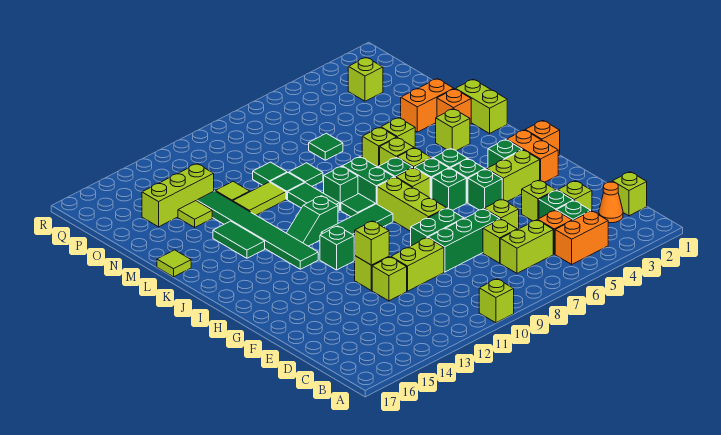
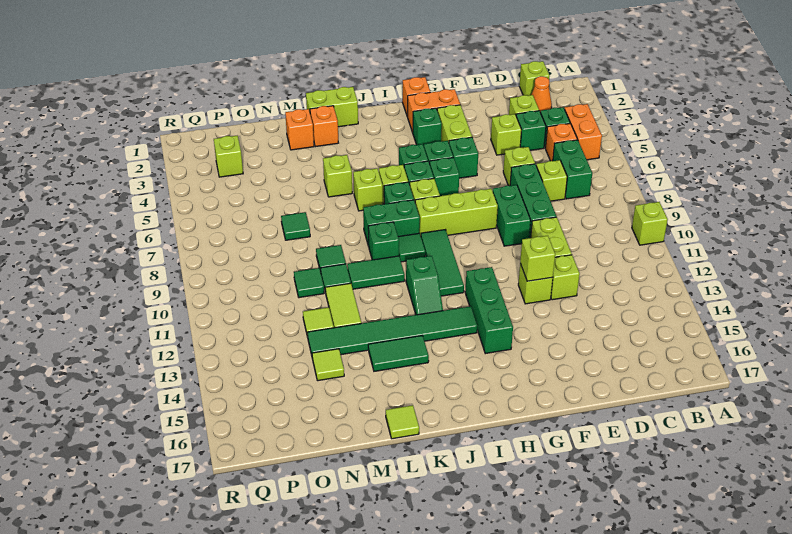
lime 1x2 brick [500,220,553,273] -> green 1x2 brick [553,140,592,199]
green 1x1 brick [320,226,354,270] -> green 1x3 brick [465,267,513,354]
lime 1x1 brick [436,109,470,151] -> none
lime 1x1 brick [362,127,397,167] -> none
orange 1x2 brick [401,79,454,132] -> orange 1x1 brick [285,109,314,150]
lime 1x3 brick [142,164,214,227] -> none

